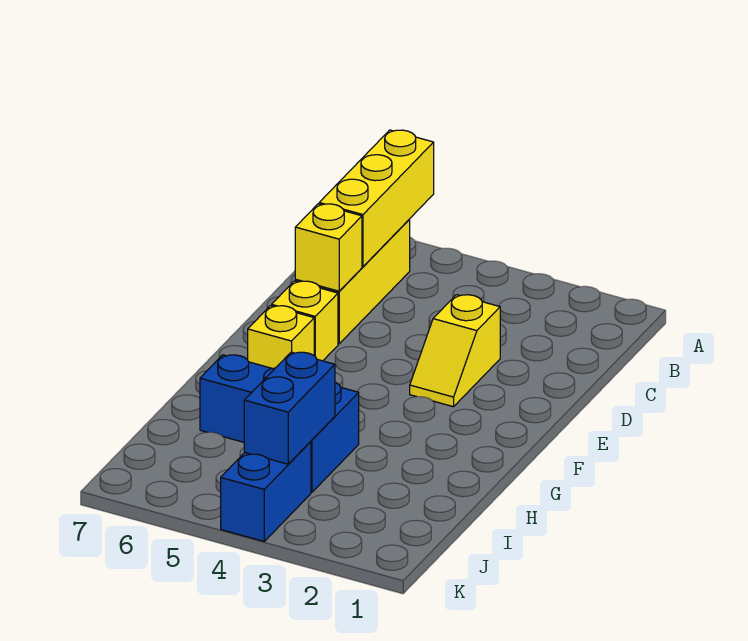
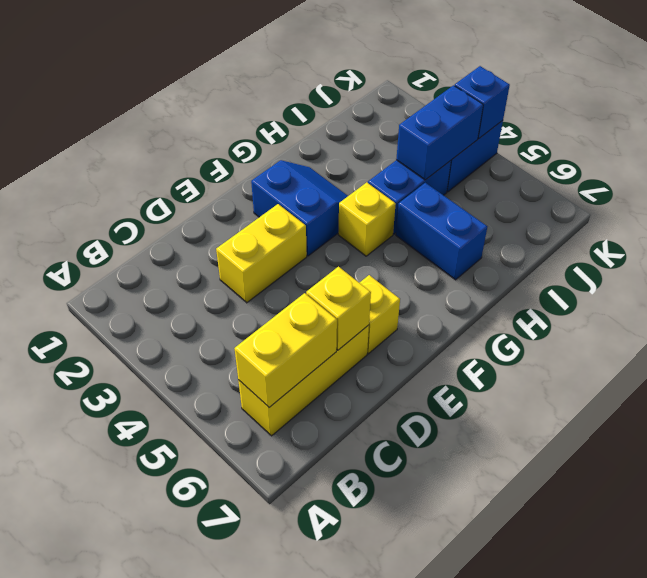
yellow 1x3 brick [319,130,434,267] -> yellow 1x2 brick [234,293,337,407]
yellow 1x2 slope [410,295,500,407] -> yellow 1x2 brick [216,204,307,303]
none -> blue 2x2 slope [251,160,348,256]
yellow 1x1 brick [248,306,314,369] -> yellow 1x1 brick moved to [338,182,396,256]
none -> blue 1x1 brick [455,66,510,139]

